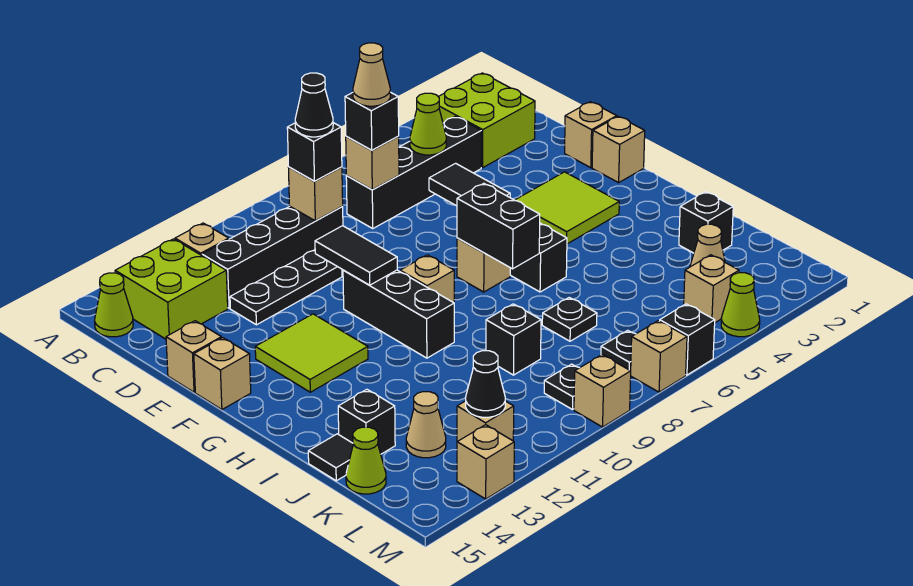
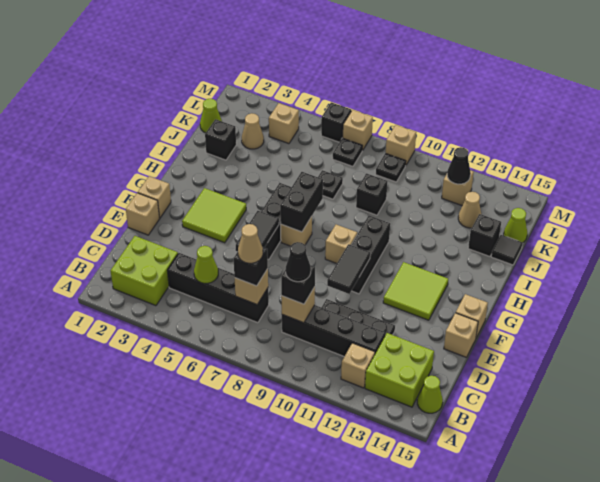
lime 1x1 cone [721,273,760,337] -> lime 1x1 cone moved to [200,99,222,133]
tan 1x1 brick [457,425,514,499] -> none

